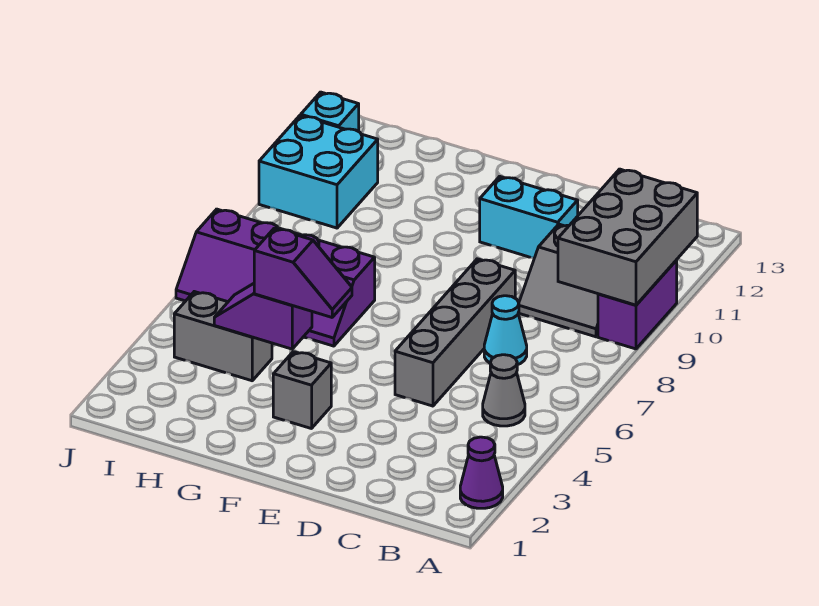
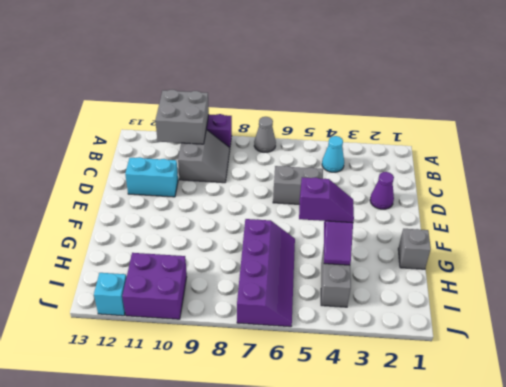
purple 1x1 cone [460,437,503,508] -> purple 1x1 cone moved to [370,172,394,209]
grey 2x3 brick [558,169,697,305] -> grey 2x2 brick [155,90,209,144]
grey 1x1 cone [483,355,525,426] -> grey 1x1 cone moved to [254,117,276,153]
cyan 1x1 cone [484,296,527,365] -> cyan 1x1 cone moved to [322,136,344,172]
grey 1x4 brick [395,259,515,406] -> grey 1x2 brick [273,166,323,204]
cyan 1x2 brick [480,176,578,258] -> cyan 1x2 brick turned to [125,157,178,197]
grey 1x1 brick [273,352,331,429] -> grey 1x1 brick moved to [398,229,431,269]
purple 1x2 slope [254,228,352,317] -> purple 1x2 slope turned to [299,177,354,223]
cyan 2x2 brick [259,116,378,228] -> purple 2x2 brick [122,253,187,319]

